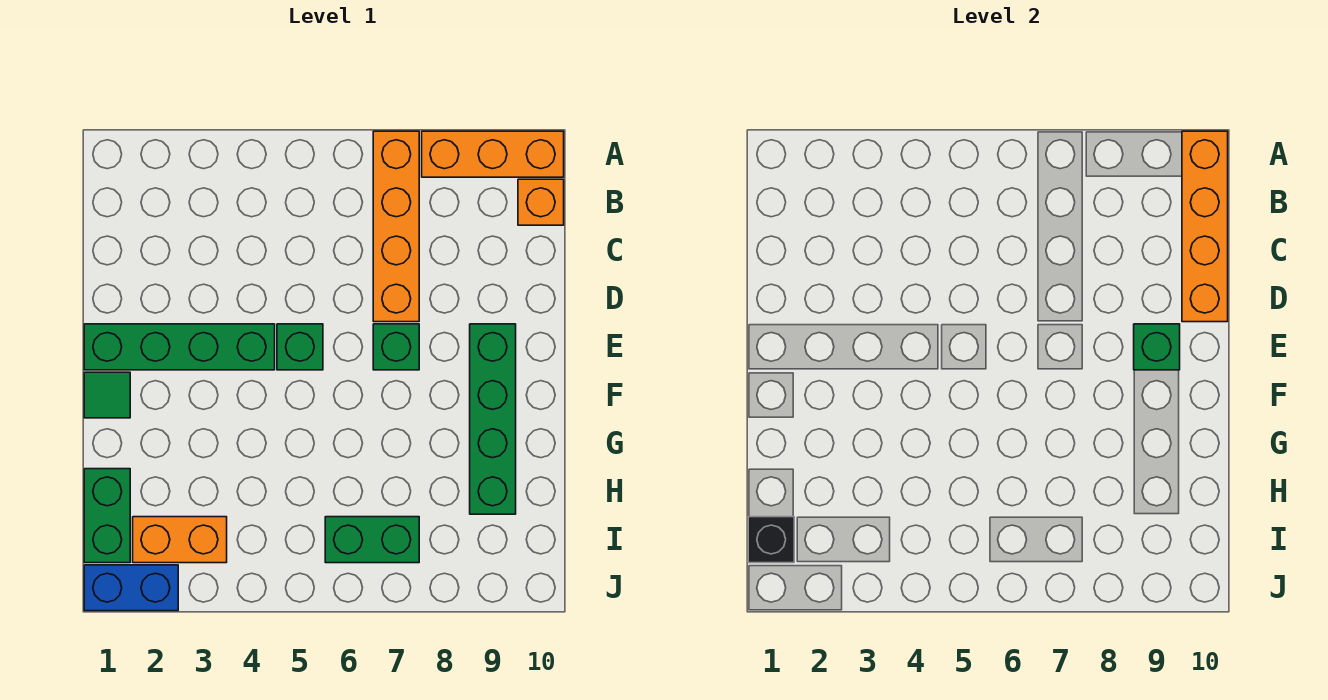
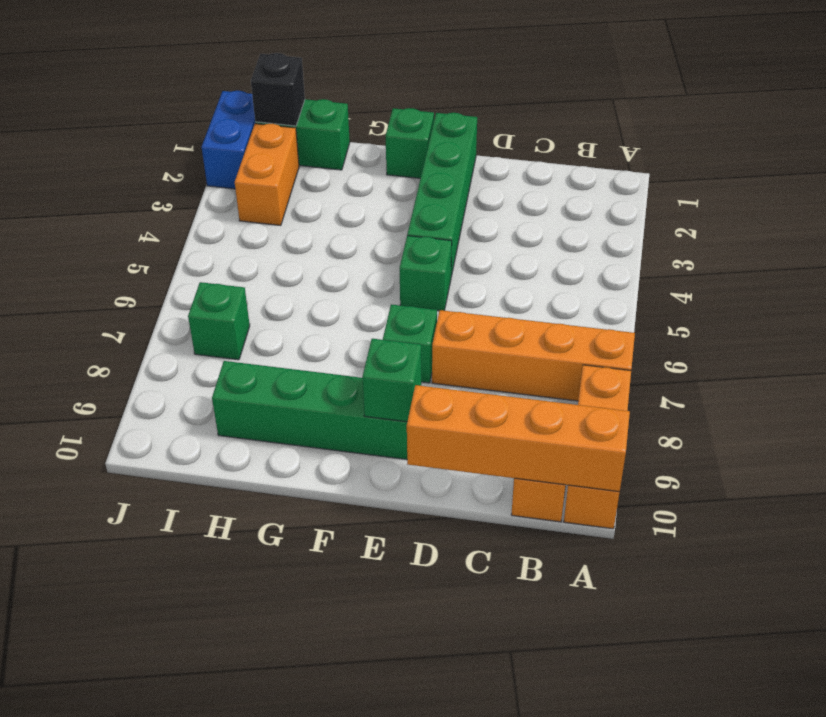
green 1x1 tile [84,372,130,418] -> green 1x1 brick [386,108,434,178]
green 1x2 brick [325,517,419,563] -> green 1x1 brick [188,282,250,360]

